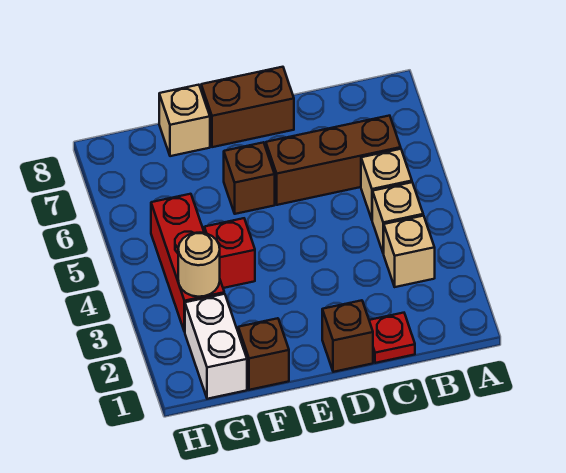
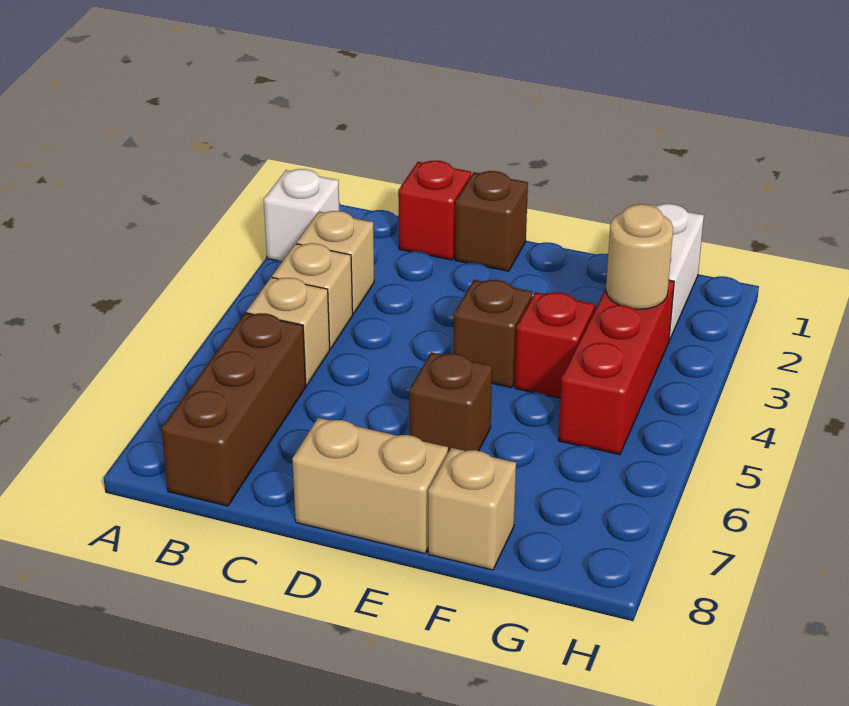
none -> white 1x1 brick [264,169,339,261]
brown 1x3 brick [266,116,401,205] -> brown 1x3 brick turned to [161,313,306,506]
red 1x1 plate [369,313,415,363] -> red 1x1 brick [398,160,471,260]
brown 1x2 brick [201,67,294,147] -> tan 1x2 brick [292,418,448,554]
brown 1x1 brick [238,318,289,390] -> brown 1x1 brick moved to [454,280,532,388]

